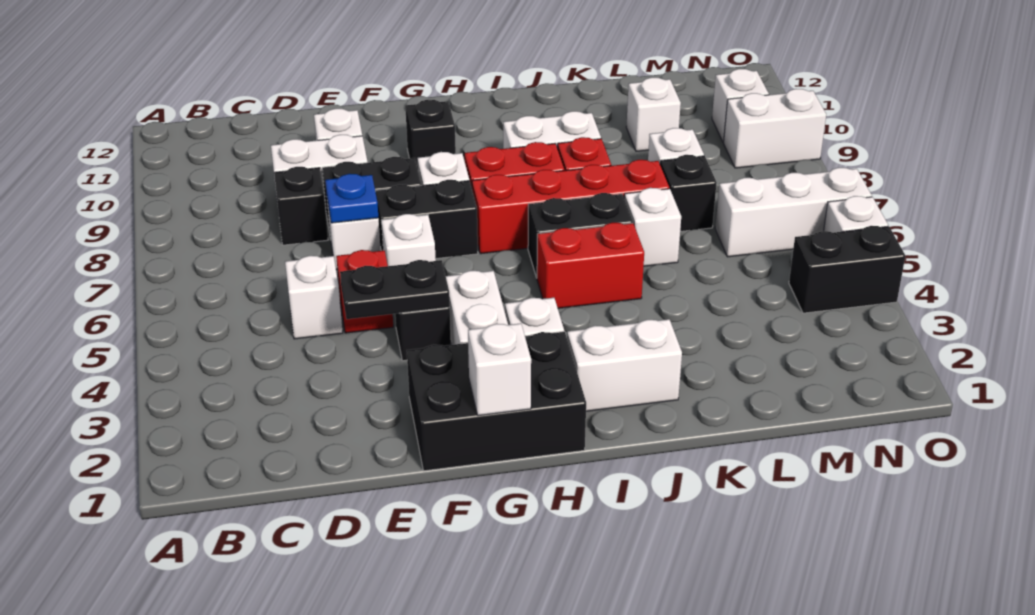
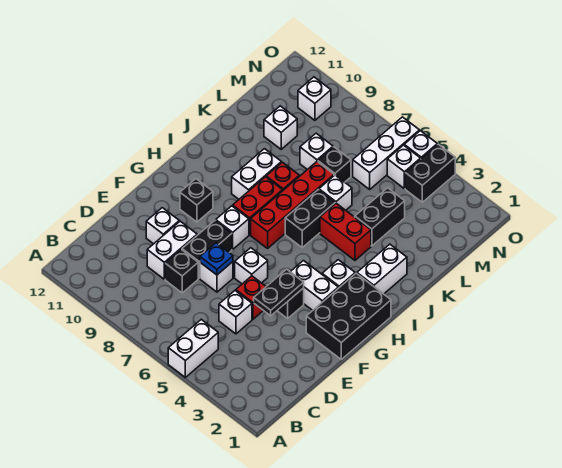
black 1x2 brick [376,180,478,259] -> black 1x2 brick moved to [355,188,405,246]
white 1x1 brick [468,323,531,416] -> white 1x1 brick moved to [387,145,421,189]
red 1x2 brick [537,223,644,308] -> red 1x2 brick turned to [320,203,371,260]
white 1x2 brick [724,89,826,168] -> white 1x2 brick moved to [168,319,218,377]

